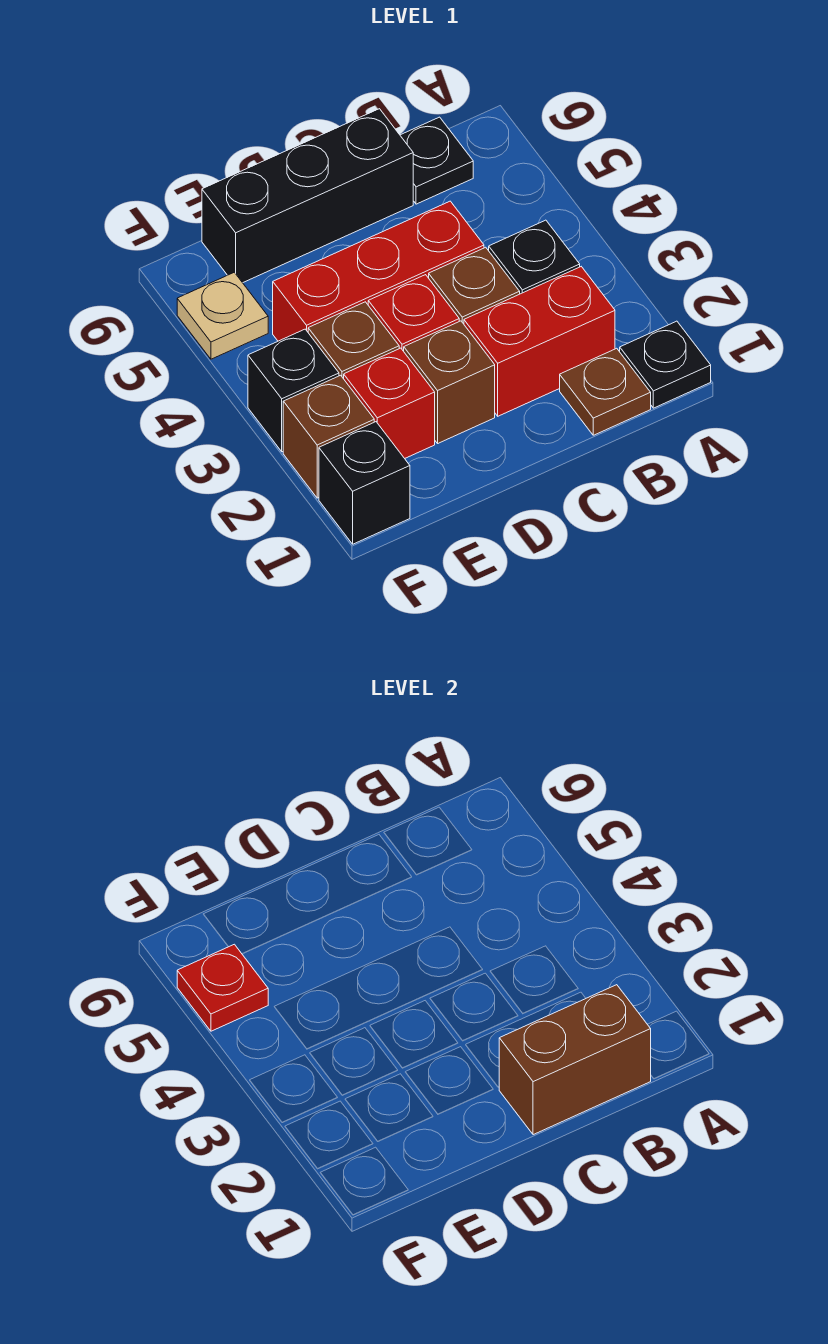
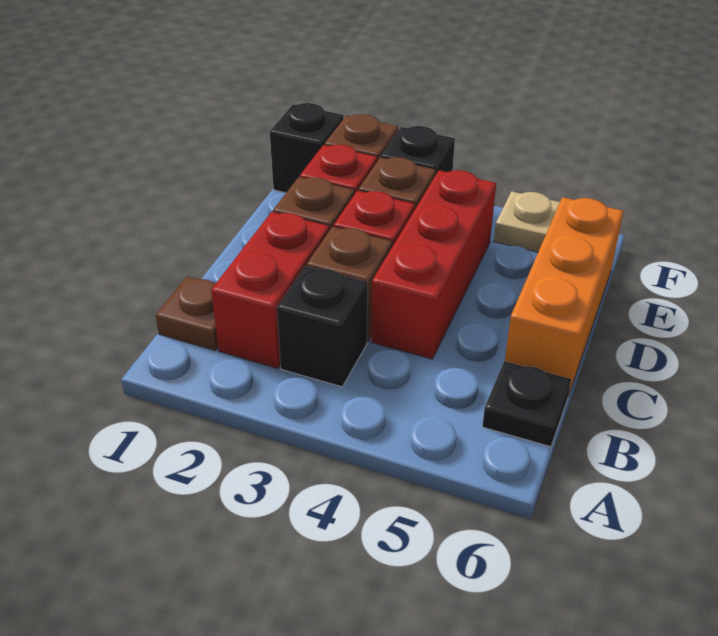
black 1x1 plate [620,321,711,408] -> none
brown 1x2 brick [499,985,651,1135] -> none
black 1x3 brick [202,109,413,283] -> orange 1x3 brick [505,197,624,396]
red 1x1 plate [177,944,268,1031] -> none

